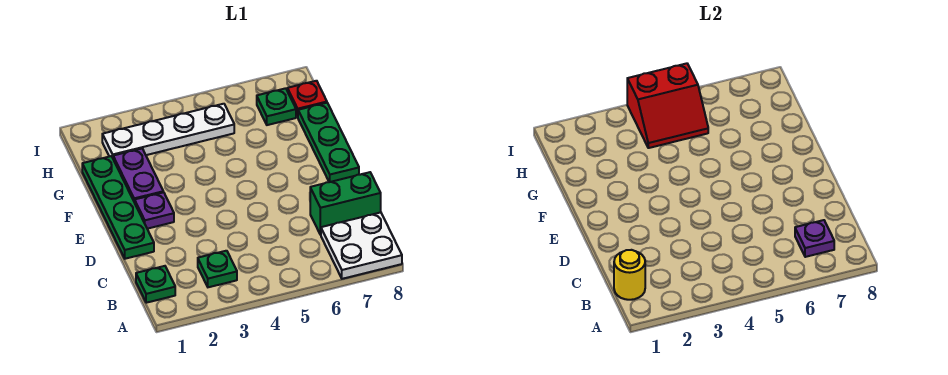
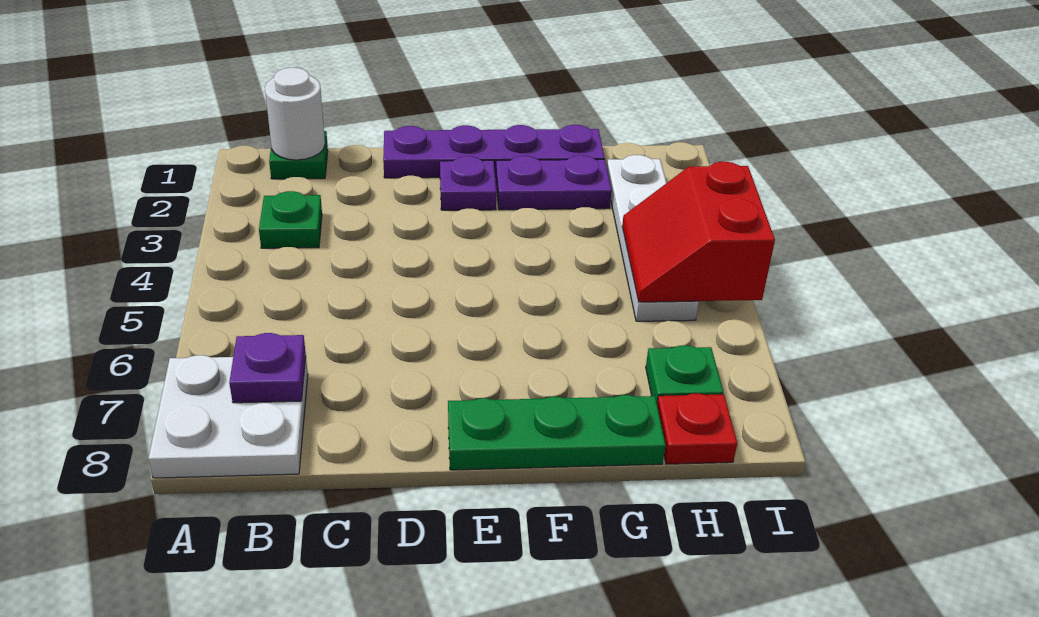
yellow 1x1 round brick [614,250,645,300] -> white 1x1 round brick [265,68,325,160]
green 1x2 brick [310,172,381,235] -> none
green 1x4 plate [82,156,154,259] -> purple 1x4 plate [383,125,605,178]

